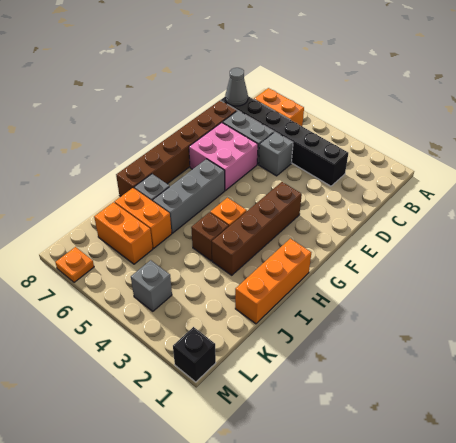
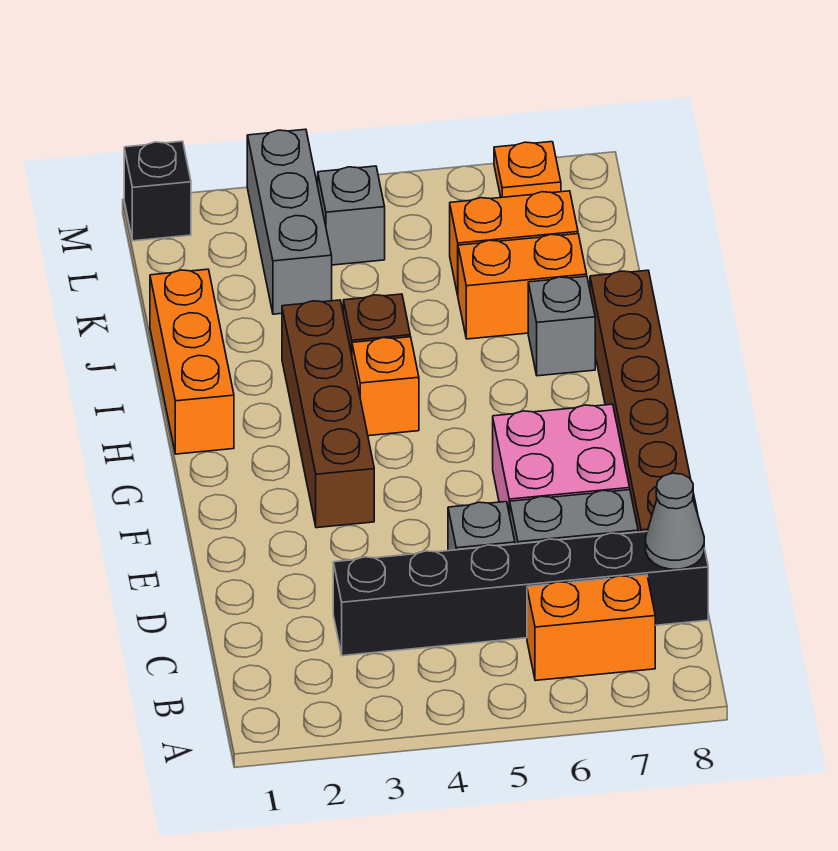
grey 1x3 brick [153,159,225,233] -> grey 1x3 brick moved to [247,129,332,314]

